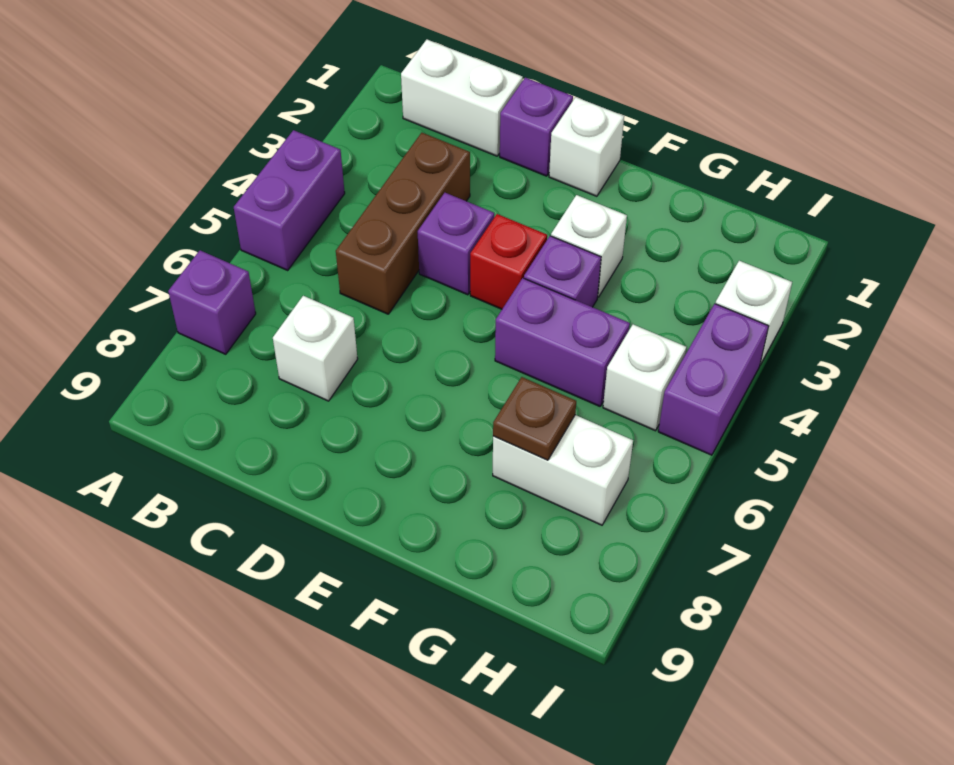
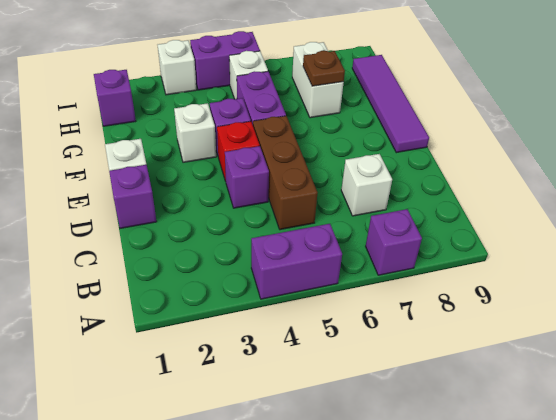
white 1x2 brick [401,40,523,156] -> none
brown 1x3 brick [336,133,470,314] -> brown 1x3 brick turned to [253,116,317,230]
none -> purple 1x4 tile [352,55,429,153]
none -> purple 1x1 brick [94,70,136,126]

